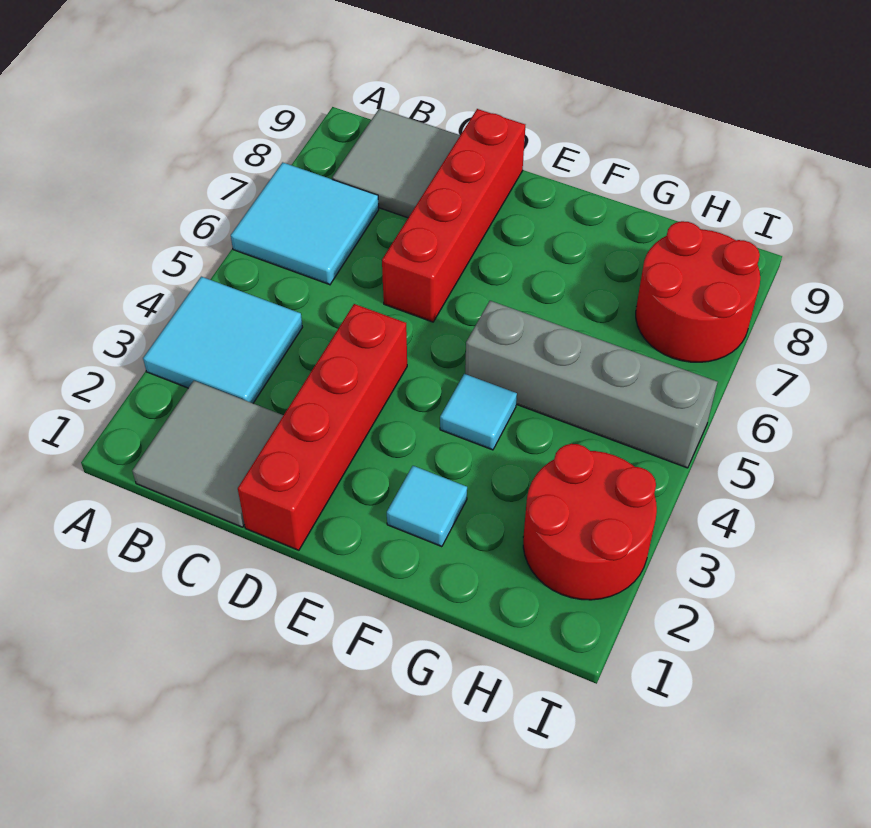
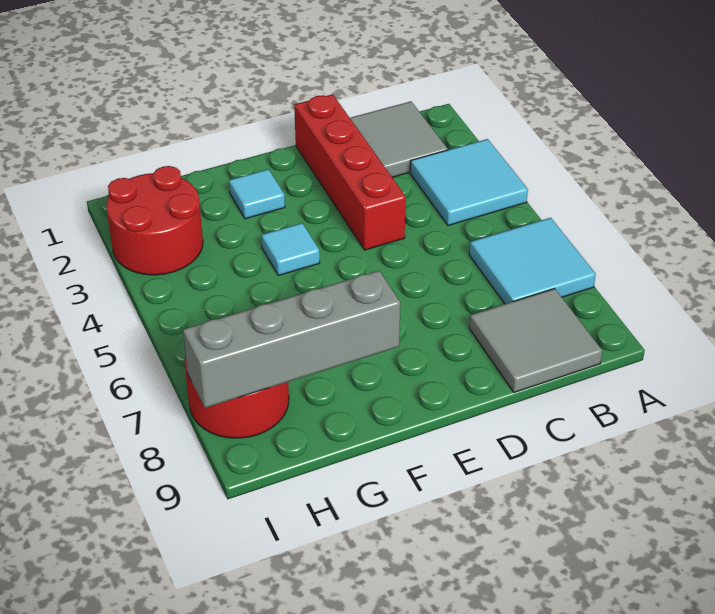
red 1x4 brick [382,109,525,322] -> none
grey 1x4 brick [465,301,717,468] -> grey 1x4 brick moved to [183,271,400,408]

